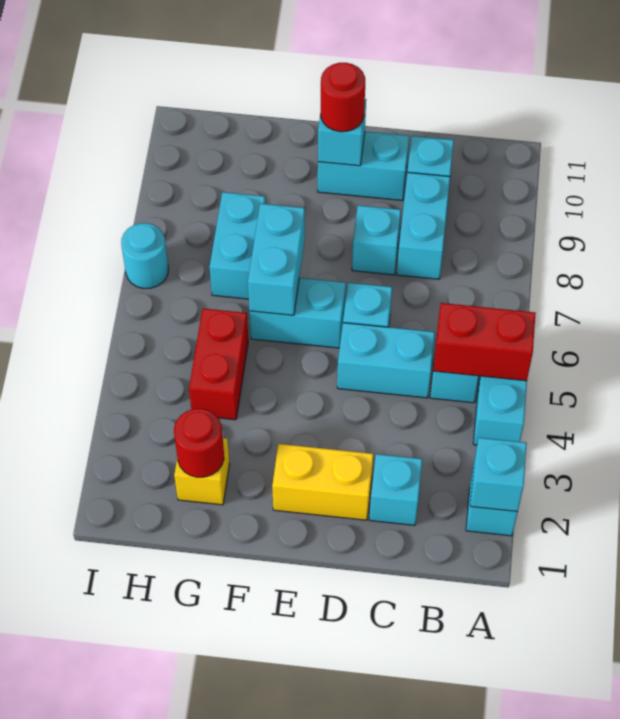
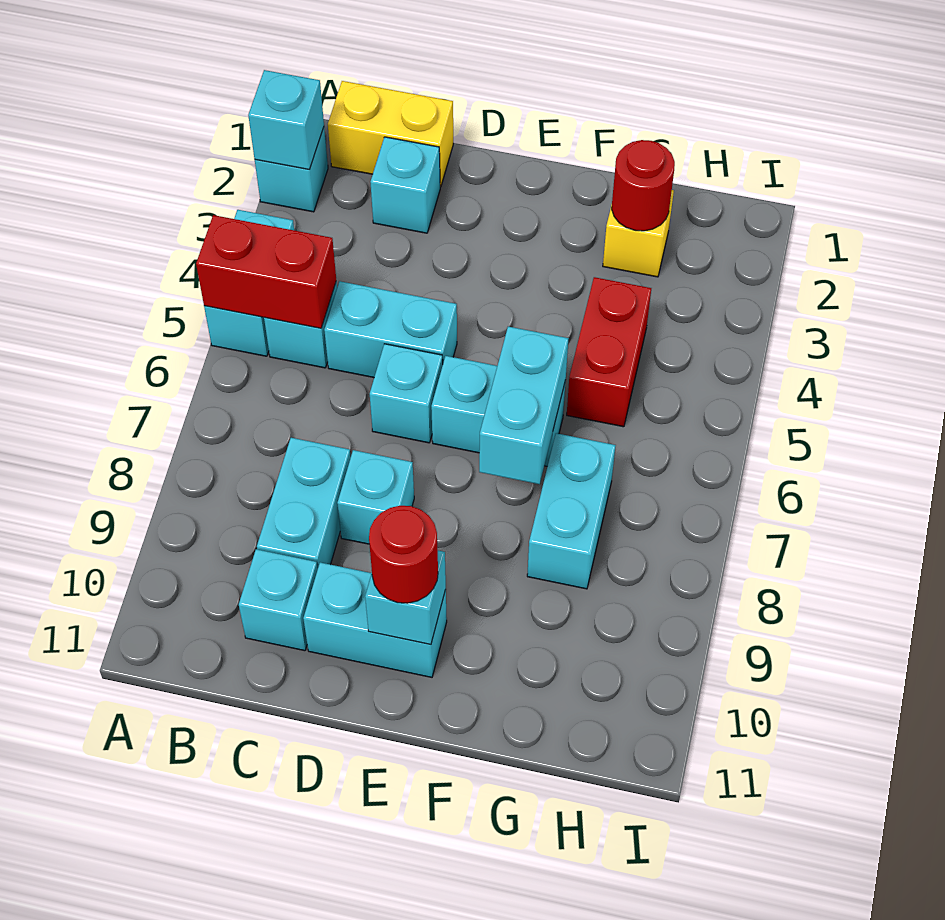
yellow 1x2 brick [272,444,373,520] -> yellow 1x2 brick moved to [328,81,453,187]
cyan 1x1 round brick [121,223,168,288] -> none

